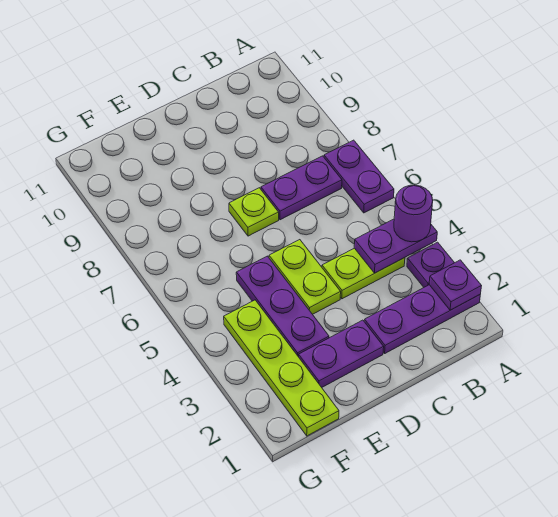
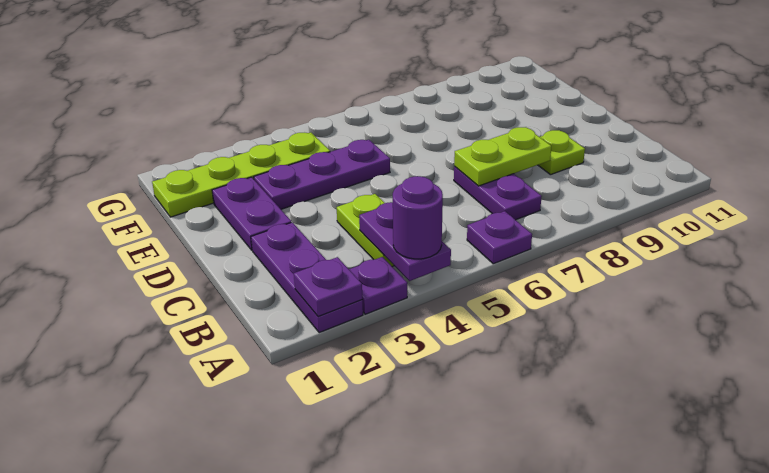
purple 1x2 plate [324,140,394,213] -> purple 1x1 plate [467,211,532,264]
lime 1x2 plate [269,240,341,314] -> lime 1x2 plate moved to [454,127,551,186]
lime 1x1 plate [229,188,279,236] -> lime 1x1 plate moved to [538,130,585,175]

